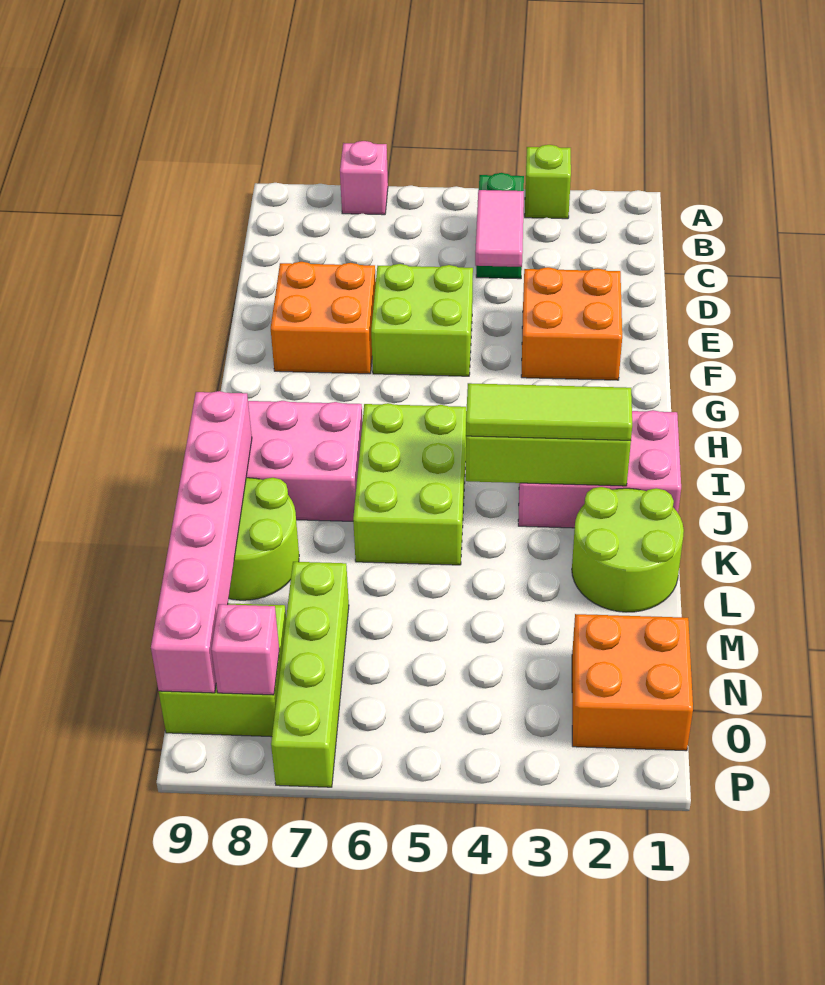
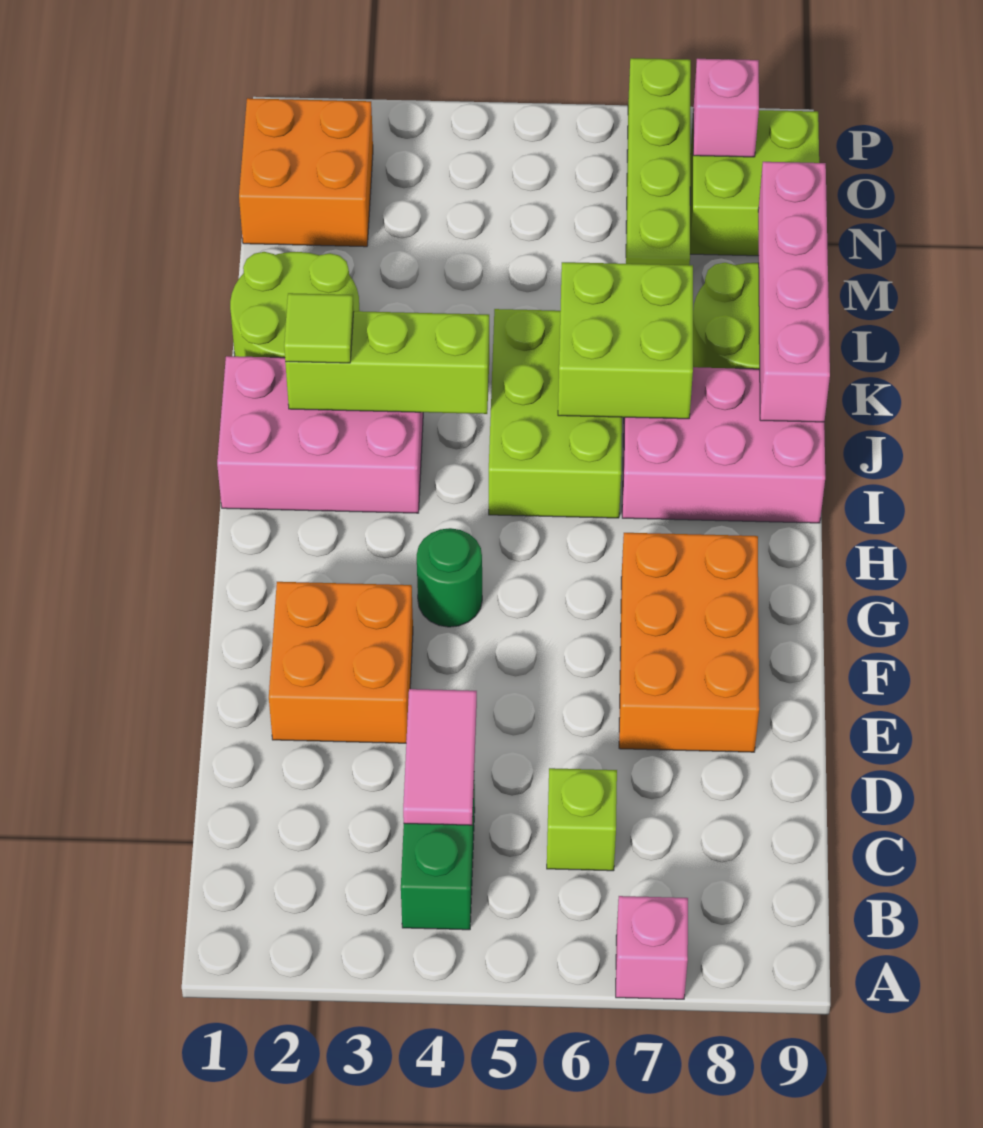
lime 1x1 brick [525,145,571,219] -> lime 1x1 brick moved to [547,768,617,871]
lime 2x2 brick [371,264,473,376] -> lime 2x2 brick moved to [558,262,693,419]
orange 2x2 brick [271,262,376,374] -> orange 2x3 brick [619,533,759,752]
none -> green 1x1 round brick [417,528,482,627]
lime 1x3 tile [466,383,632,440] -> lime 1x1 tile [284,293,354,363]
pink 1x6 brick [151,391,252,693] -> pink 1x4 brick [758,162,830,422]

